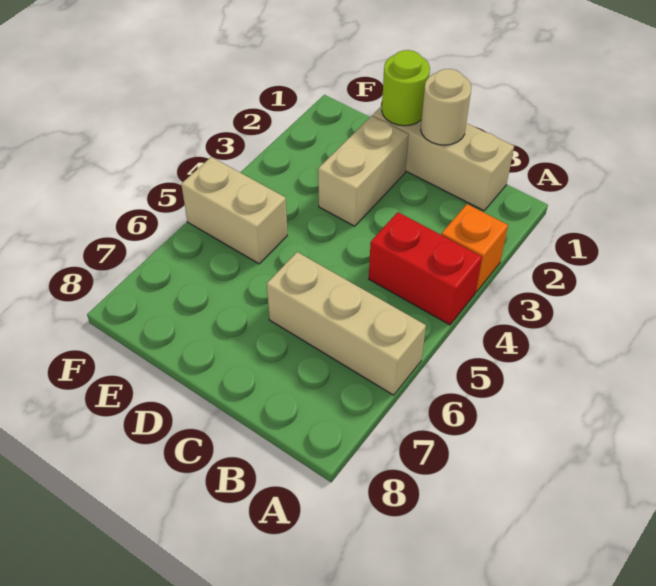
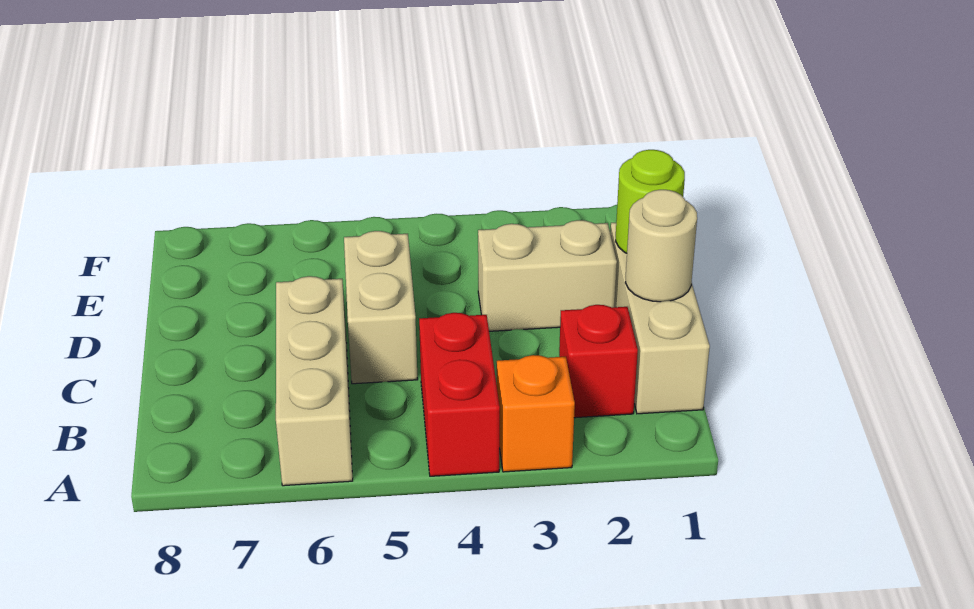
none -> red 1x1 brick [559,305,638,418]
tan 1x2 brick [181,157,287,264] -> tan 1x2 brick moved to [344,231,418,384]

